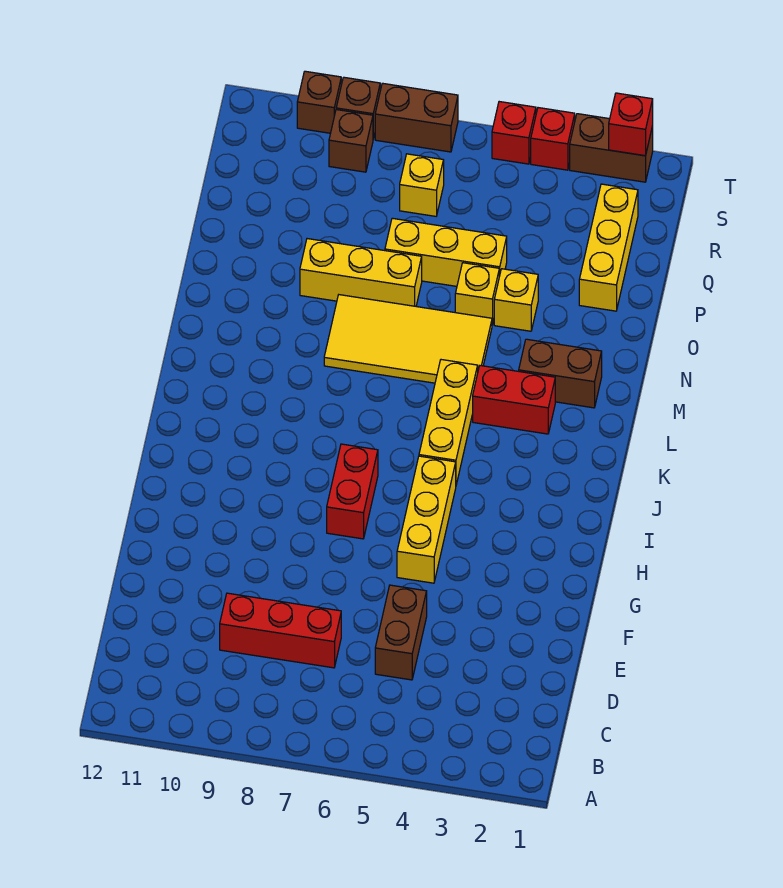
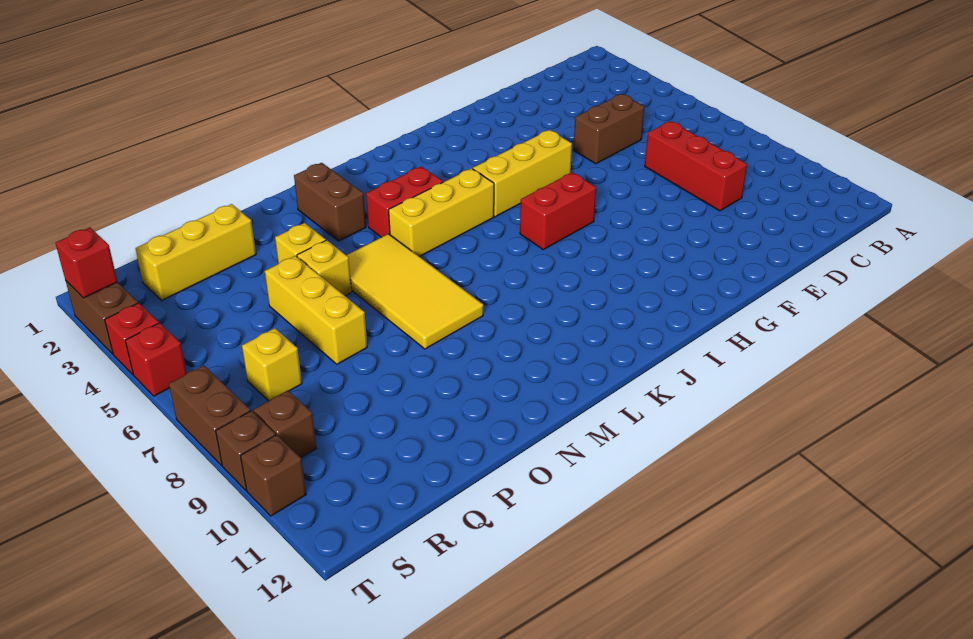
red 1x2 brick [473,366,555,434] -> red 1x2 brick turned to [366,166,443,237]
yellow 1x3 brick [300,239,422,306] -> none

